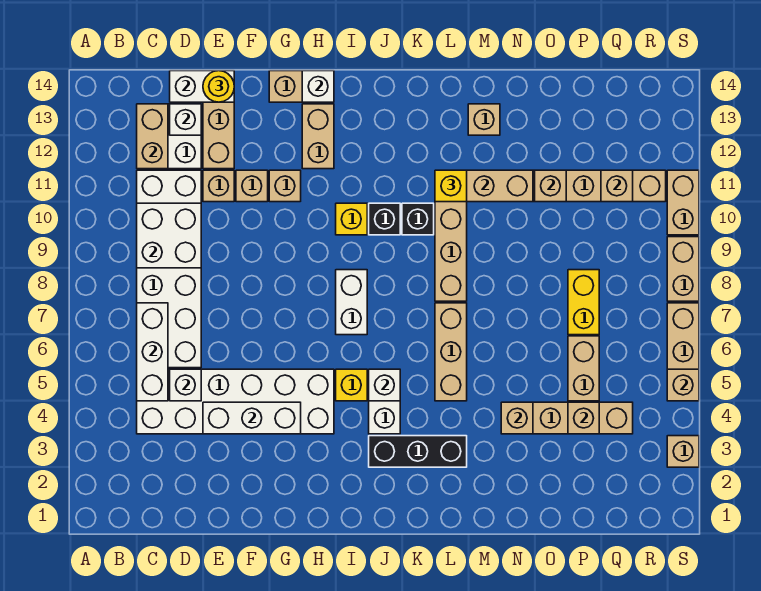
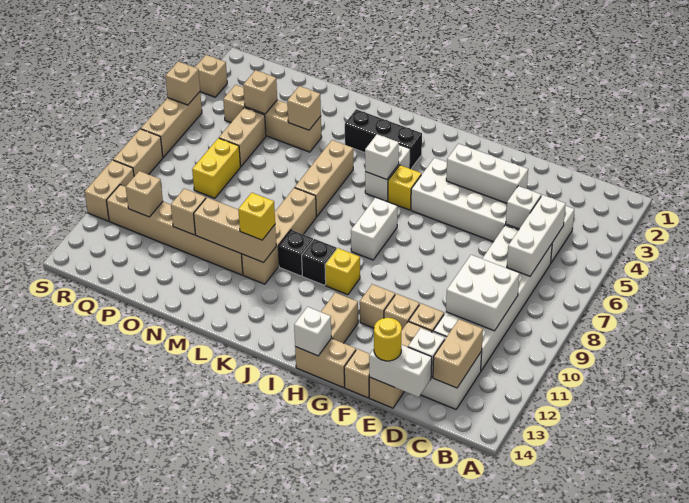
tan 1x1 brick [468,104,500,135] -> tan 1x1 brick moved to [344,349,370,398]

